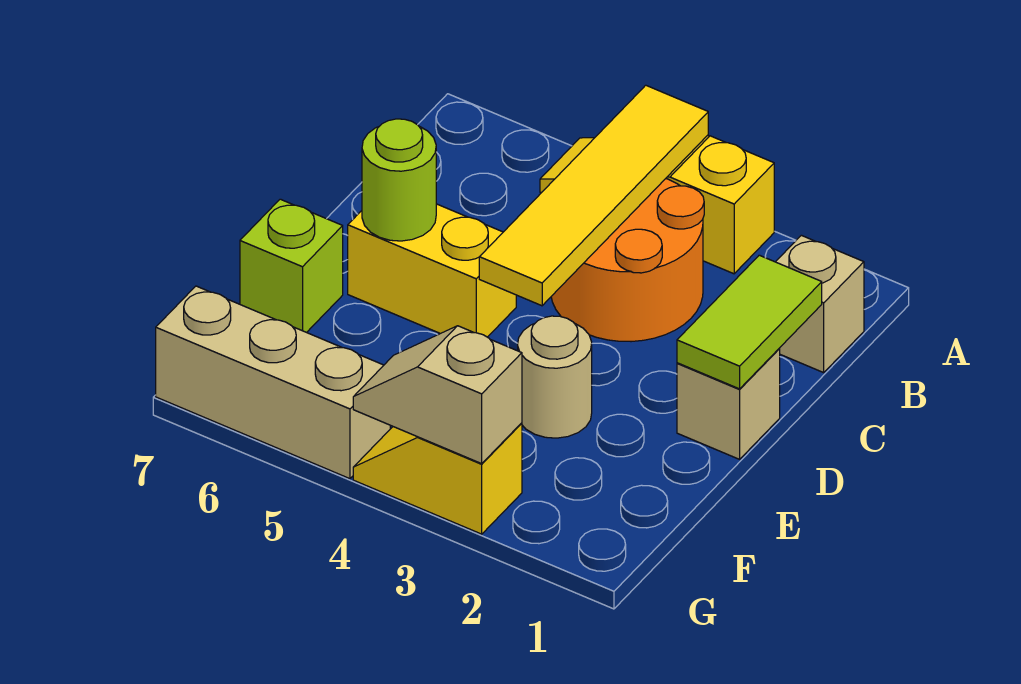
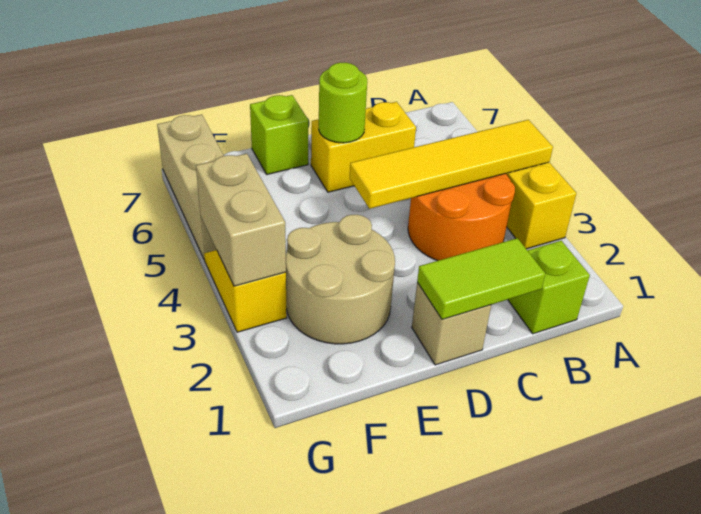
tan 1x1 brick [776,235,864,373] -> lime 1x1 brick [508,241,590,334]
yellow 1x2 brick [348,204,516,337] -> yellow 1x2 brick turned to [311,102,416,192]
tan 1x1 round brick [518,316,592,438] -> tan 2x2 round brick [286,215,395,344]
tan 1x2 slope [353,326,522,464] -> tan 1x2 brick [196,154,286,286]

